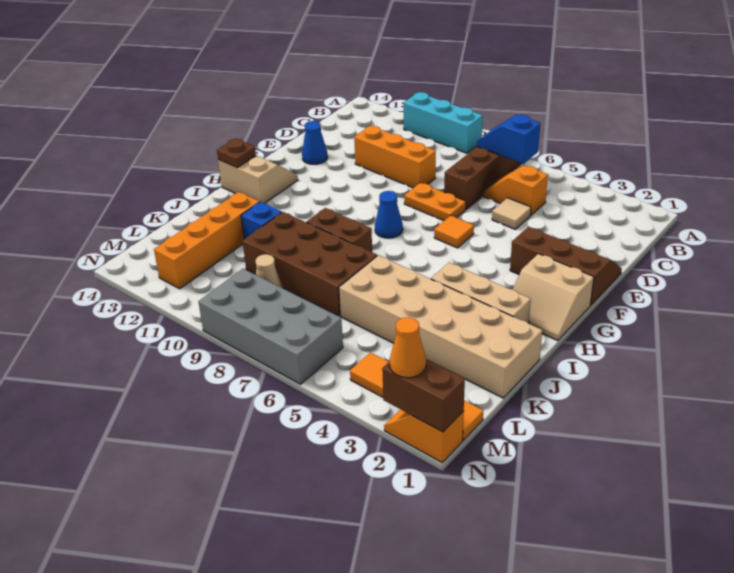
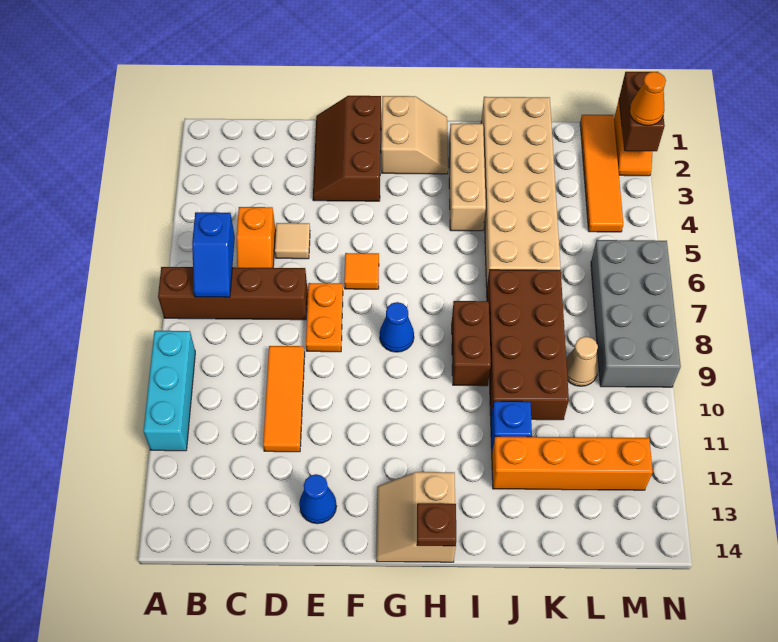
orange 1x3 brick [354,126,436,188] -> orange 1x3 tile [263,346,305,452]

